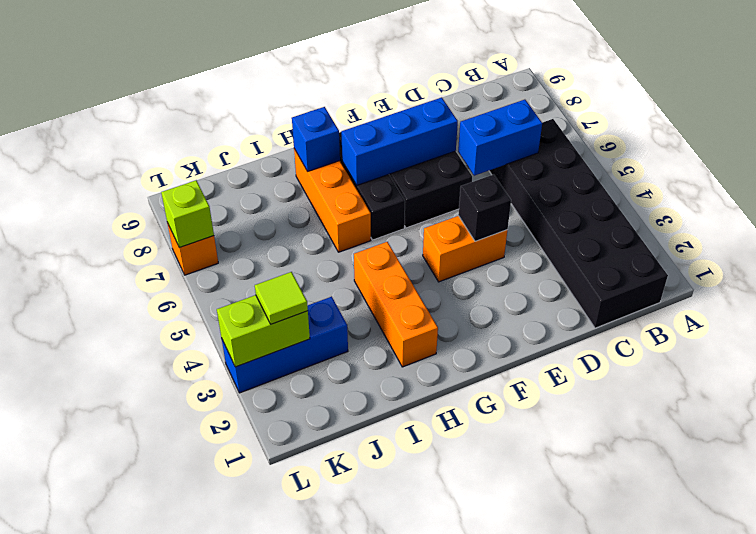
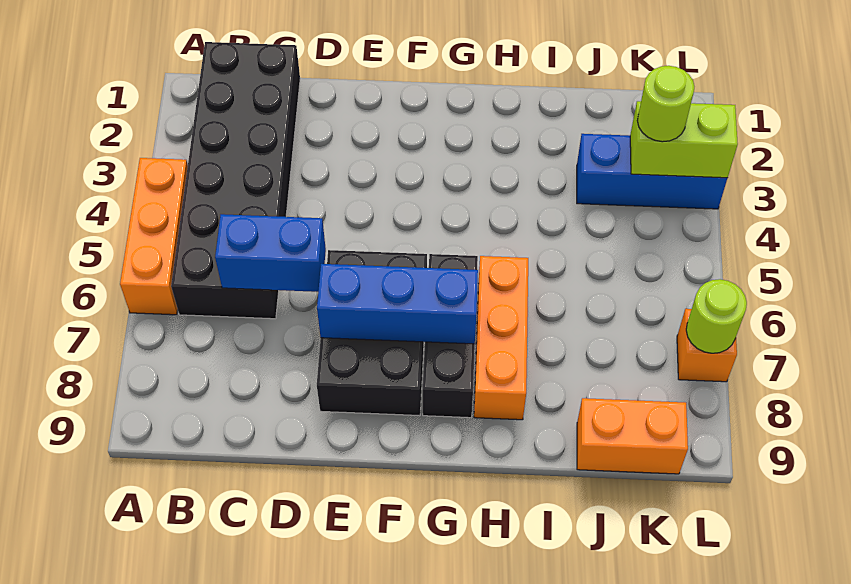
orange 1x2 brick [423,216,507,282] -> orange 1x2 brick moved to [577,398,688,474]
black 1x1 brick [458,174,511,241] -> none
orange 1x3 brick [354,242,438,367] -> orange 1x3 brick moved to [120,158,188,315]
blue 1x1 brick [292,107,340,171] -> none
lime 1x1 tile [255,272,308,324] -> lime 1x1 round brick [637,66,694,142]
lime 1x1 brick [161,180,214,248] -> lime 1x1 round brick [686,279,747,353]

